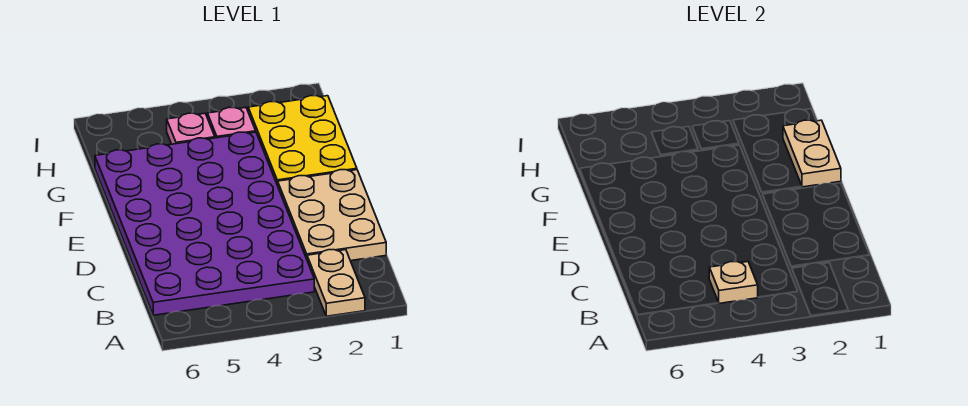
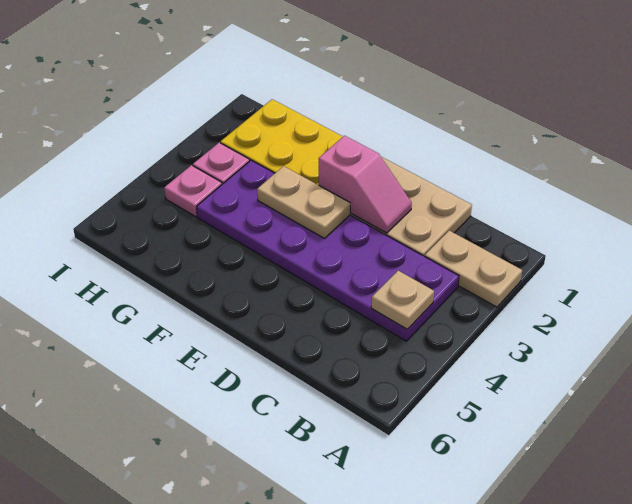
purple 4x6 plate [95,132,314,315] -> purple 2x6 plate [197,160,459,341]
none -> pink 1x2 slope [319,136,412,233]
tan 1x2 plate [783,120,841,187] -> tan 1x2 plate moved to [257,166,350,238]

